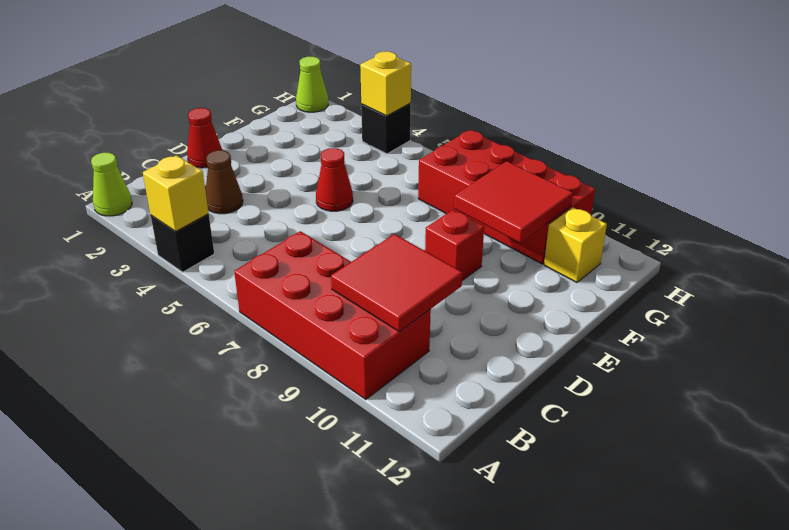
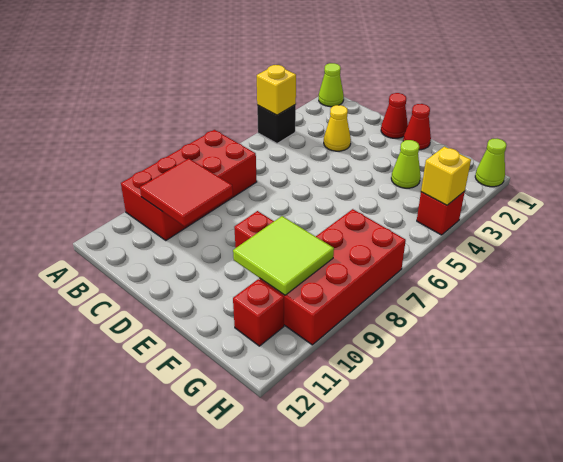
brown 1x1 cone [205,150,243,214] -> yellow 1x1 cone [324,105,351,151]
red 1x1 cone [316,148,353,211] -> red 1x1 cone moved to [403,104,431,150]
none -> lime 1x1 cone [391,140,421,188]
red 2x2 tile [454,161,573,243] -> lime 2x2 tile [233,216,334,295]
yellow 1x1 brick [544,207,607,282] -> red 1x1 brick [233,279,284,346]
black 1x1 brick [361,103,411,154] -> red 1x1 brick [417,191,465,235]

